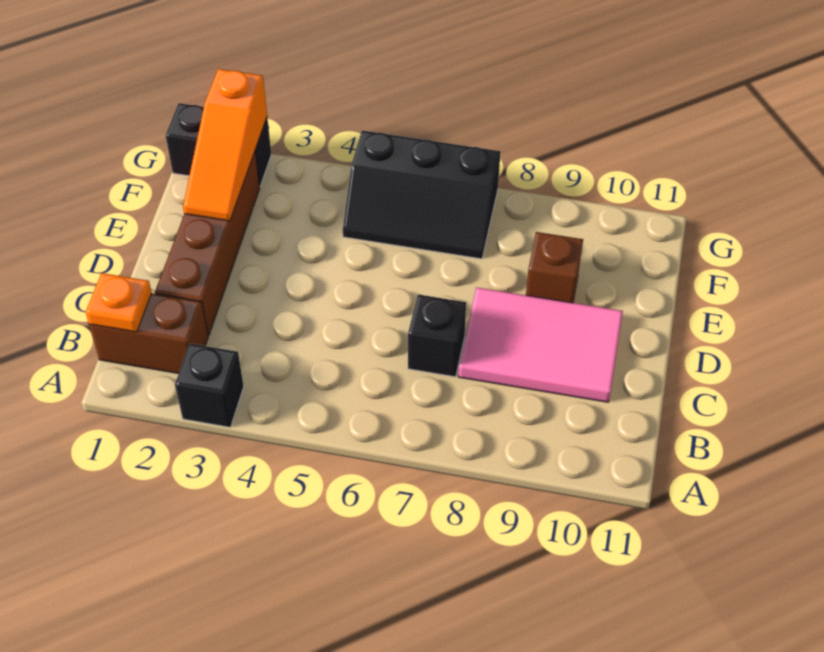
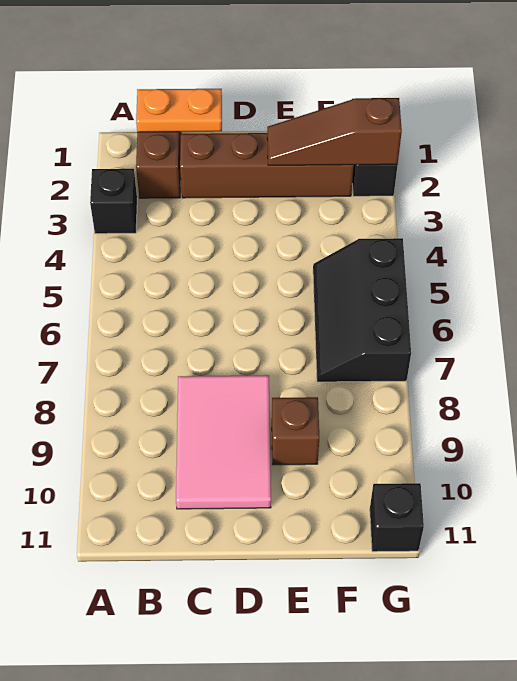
orange 1x1 plate [86,273,152,332] -> orange 1x2 plate [136,89,222,132]
black 1x1 brick [408,294,466,377] -> black 1x1 brick moved to [370,483,424,552]
orange 1x3 slope [183,69,267,221] -> brown 1x3 slope [267,98,402,165]

